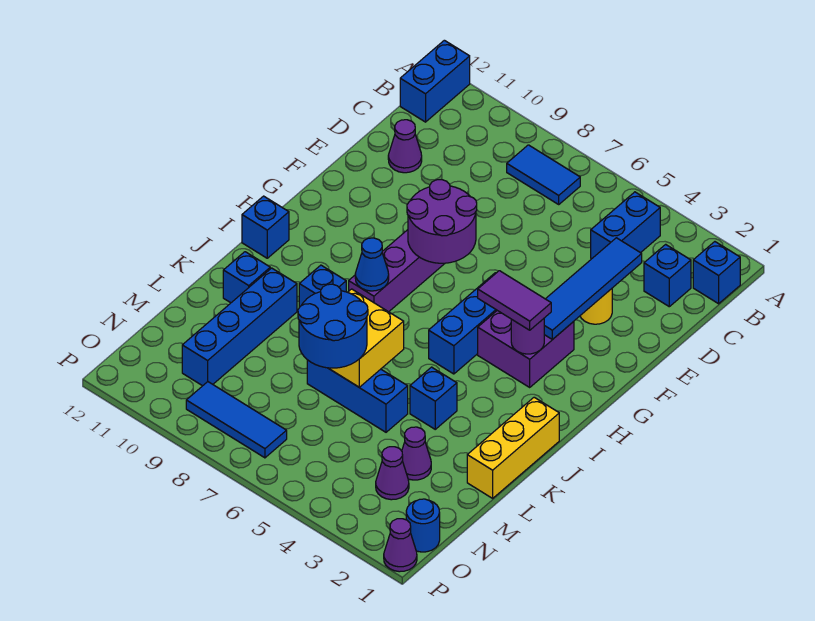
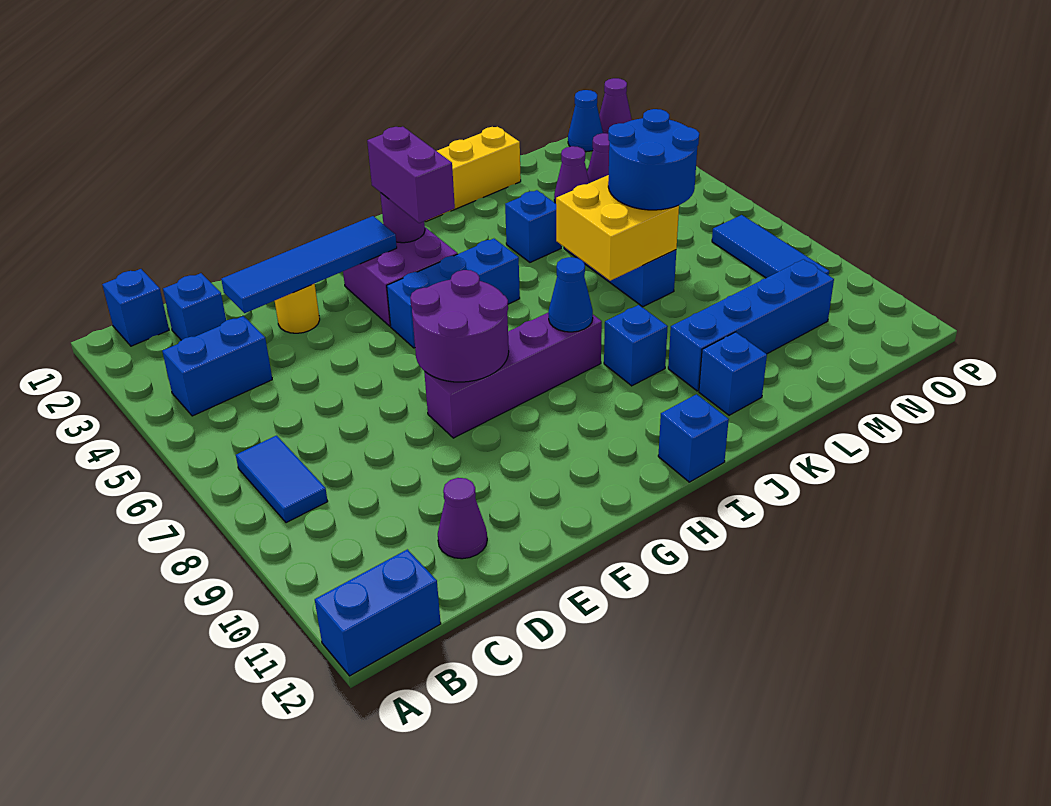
purple 1x2 tile [478,271,551,330] -> purple 1x2 brick [367,127,455,223]
blue 1x1 round brick [406,499,440,552] -> blue 1x1 cone [568,90,603,152]

